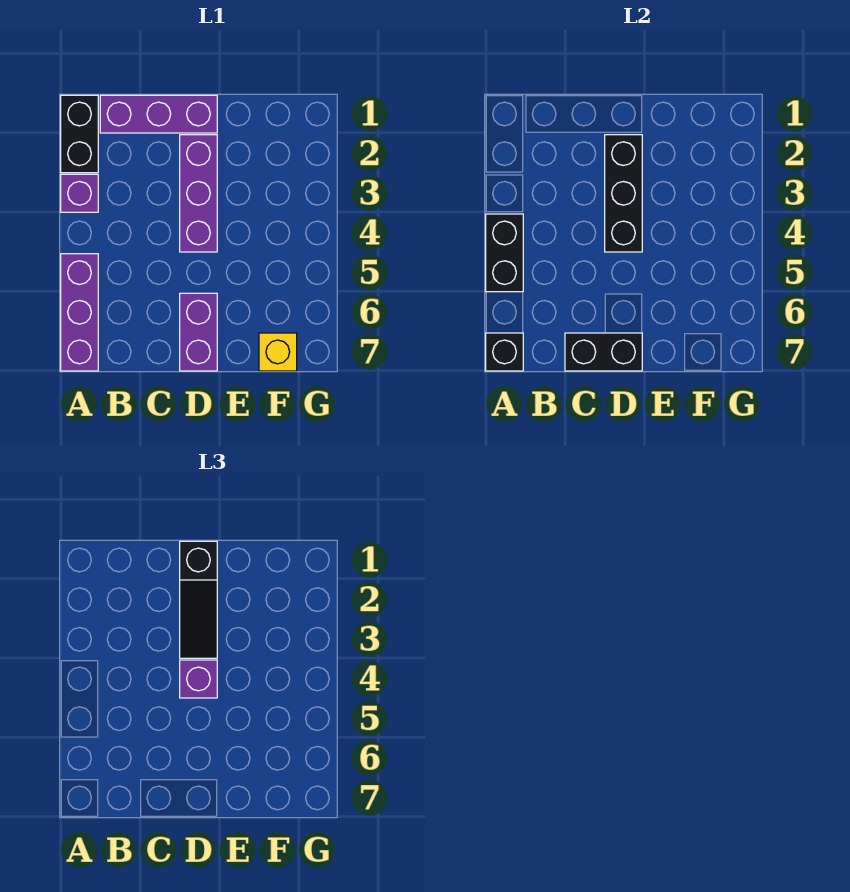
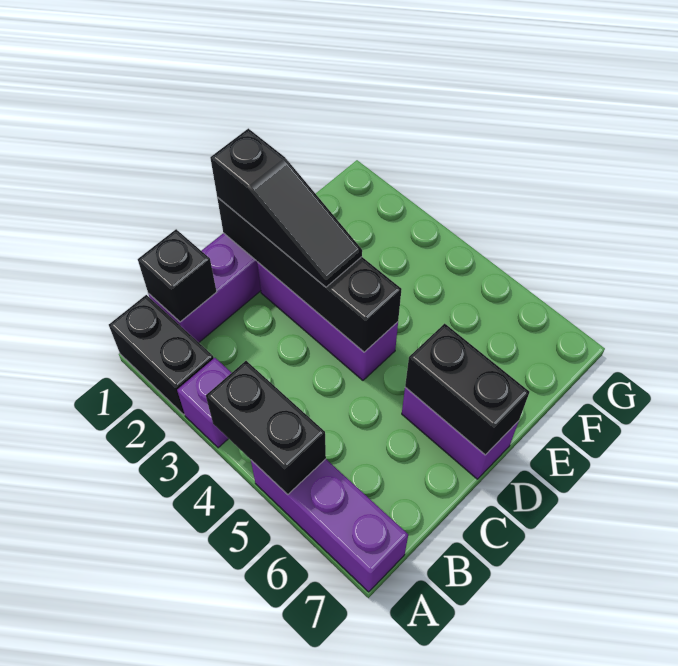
black 1x1 brick [486,333,523,371] -> black 1x1 brick moved to [138,229,217,322]
black 1x2 brick [565,333,642,371] -> black 1x2 brick turned to [405,324,529,455]
black 1x3 brick [605,135,642,252] -> black 1x4 brick [217,197,402,352]
purple 1x1 brick [180,660,217,698] -> none
yellow 1x1 brick [259,333,297,371] -> none

